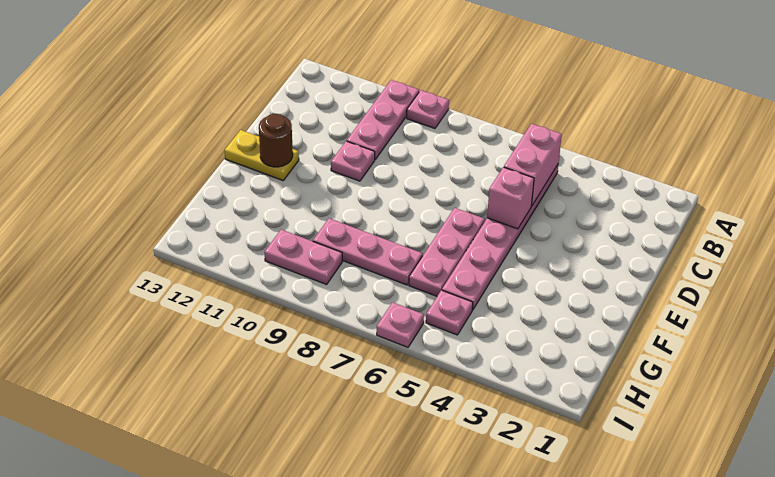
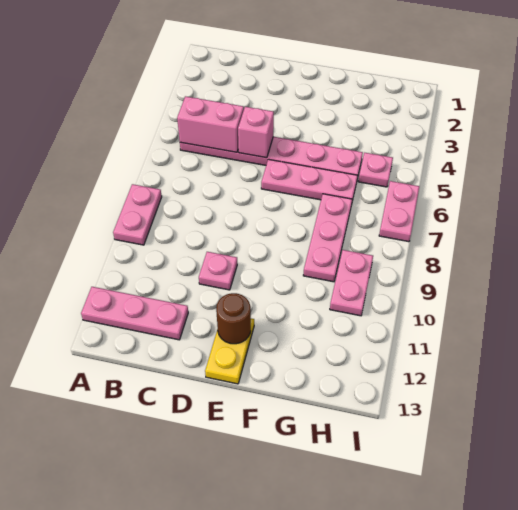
pink 1x1 plate [407,90,449,128] -> pink 1x2 plate [113,184,162,245]
pink 1x3 plate [347,80,419,159] -> pink 1x3 plate moved to [81,287,188,340]
pink 1x1 plate [377,302,424,347] -> pink 1x2 plate [379,181,419,242]

